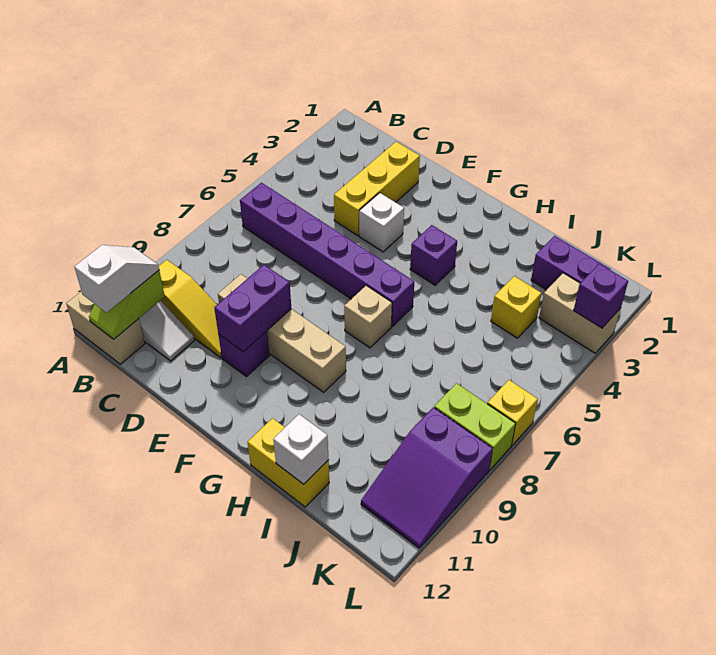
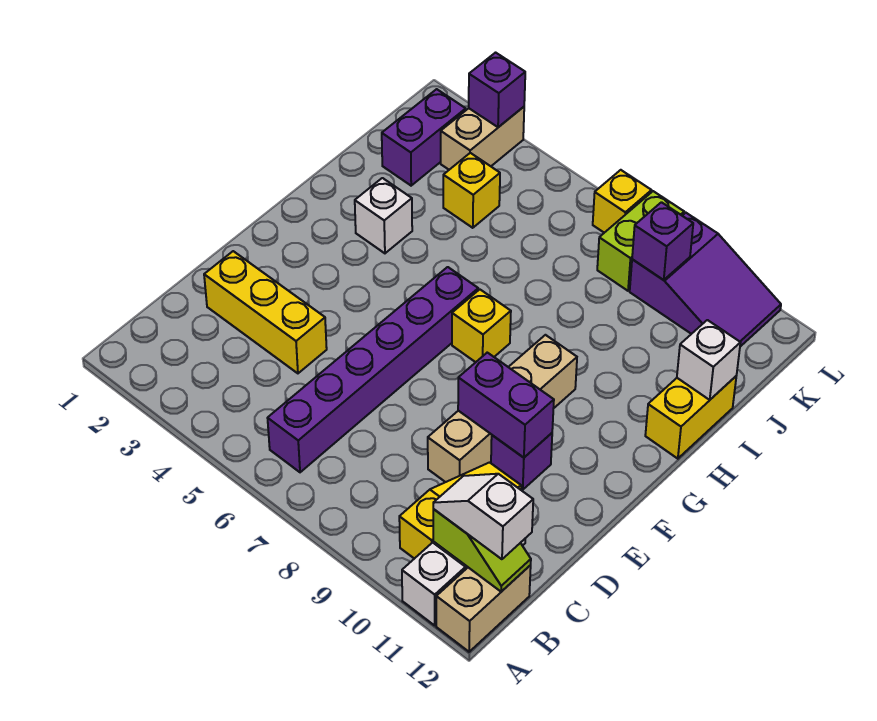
white 1x1 brick [359,193,404,252] -> white 1x1 brick moved to [355,178,412,253]
purple 1x1 brick [410,225,457,285] -> purple 1x1 brick moved to [632,202,693,280]
tan 1x1 brick [344,285,392,348] -> yellow 1x1 brick [452,289,511,362]

